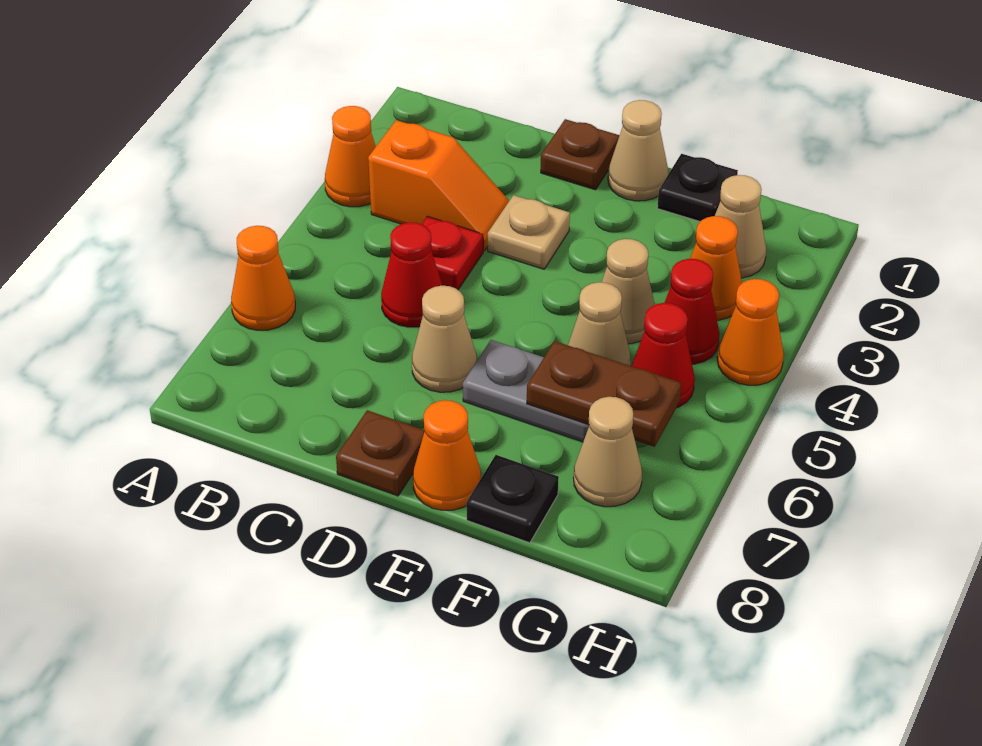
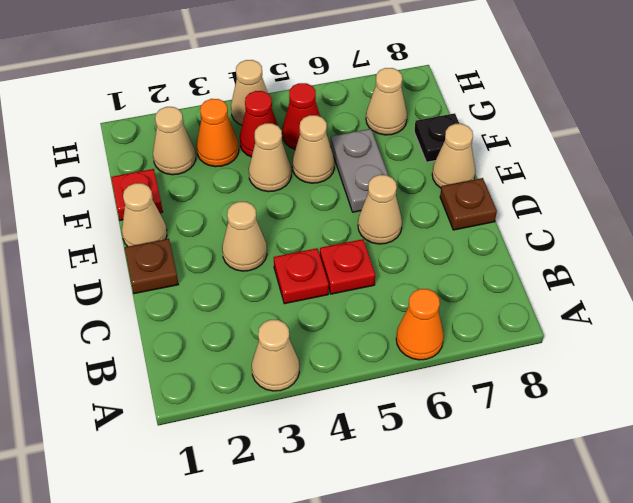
orange 1x1 cone [325,106,376,207] -> tan 1x1 cone [252,320,299,391]
orange 1x2 slope [368,120,509,250] -> none
red 1x1 cone [381,222,442,327] -> red 1x1 plate [320,239,375,294]
tan 1x1 plate [488,195,570,269] -> tan 1x1 cone [222,202,267,271]
orange 1x1 cone [413,400,481,510] -> tan 1x1 cone [432,124,475,188]
black 1x1 plate [657,154,738,221] -> red 1x1 plate [111,169,163,220]
brown 1x2 plate [527,341,681,447] -> none
orange 1x1 cone [717,279,784,385] -> tan 1x1 cone [231,60,268,125]

